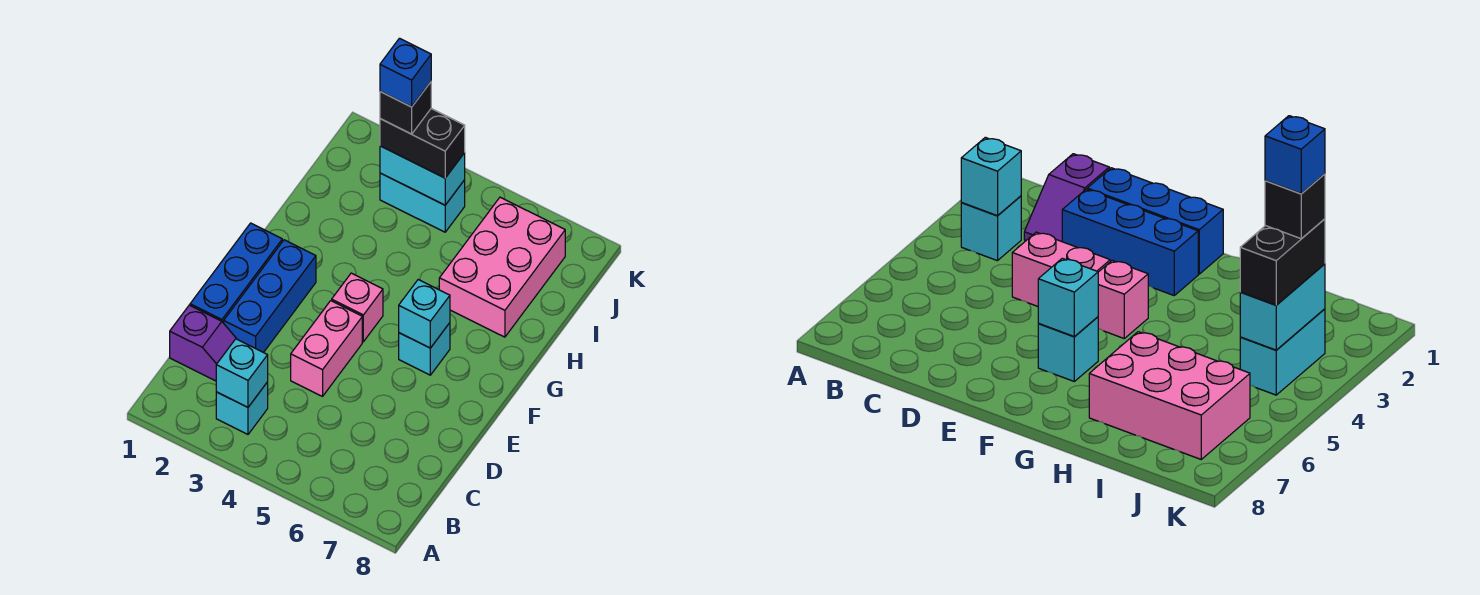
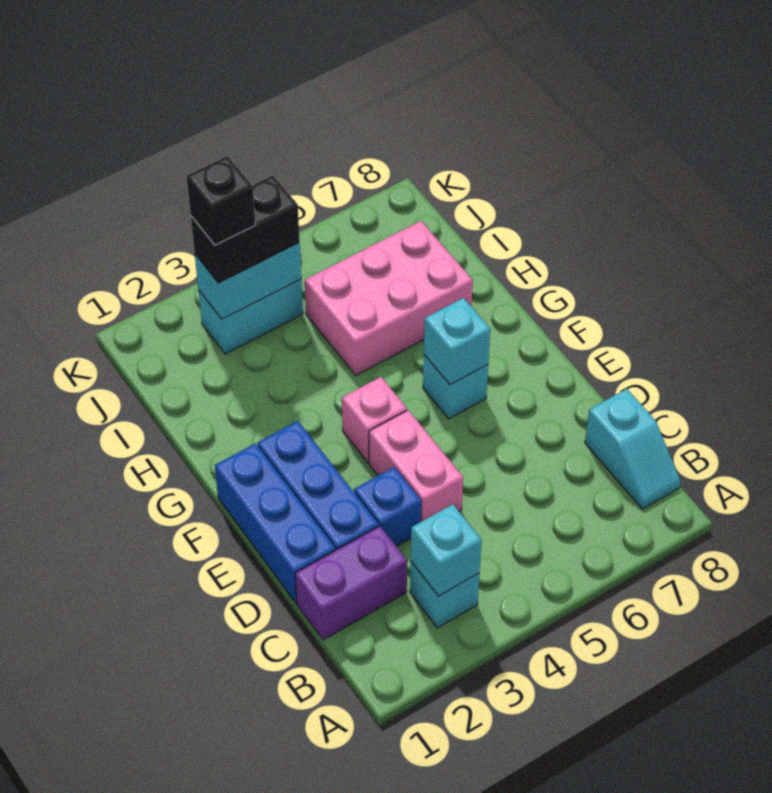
none -> cyan 1x2 slope [585,389,681,509]
purple 1x2 slope [170,305,237,381] -> purple 1x2 brick [295,526,407,640]
pink 2x3 brick [439,197,565,337] -> pink 2x3 brick turned to [305,221,473,375]
blue 1x1 brick [380,38,431,107] -> blue 1x1 brick moved to [354,467,421,546]

